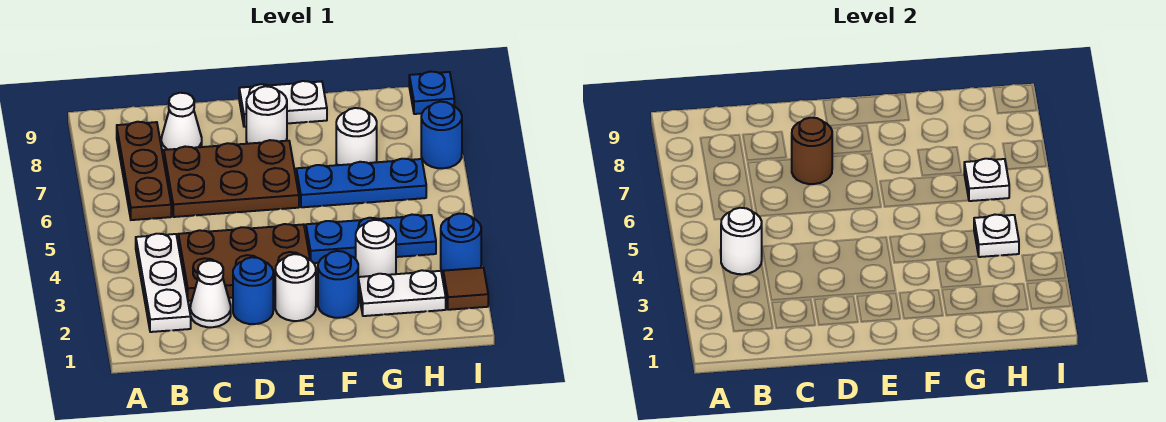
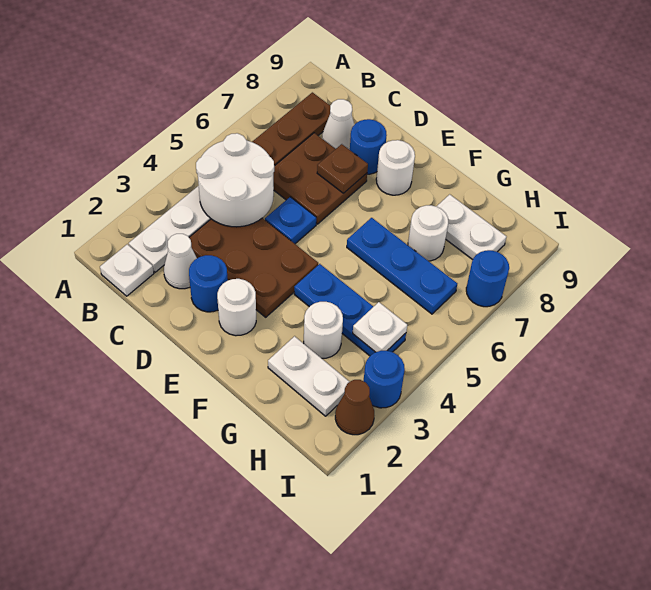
white 1x1 round brick [721,208,762,274] -> white 2x2 round brick [196,133,274,227]
brown 2x3 plate [164,140,299,217] -> brown 2x2 plate [273,133,367,224]
brown 1x1 round brick [792,118,832,184] -> brown 1x1 plate [317,144,368,193]
white 1x2 plate [239,81,327,127] -> white 1x2 plate moved to [436,194,507,260]
blue 1x1 round brick [318,251,358,318] -> blue 1x1 round brick moved to [350,119,387,174]
white 1x1 plate [964,159,1009,201] -> white 1x1 plate moved to [100,244,154,296]
brown 1x1 tile [443,268,488,310] -> brown 1x1 cone [335,380,374,435]
blue 1x1 plate [409,72,454,114] -> blue 1x1 plate moved to [265,197,316,244]

